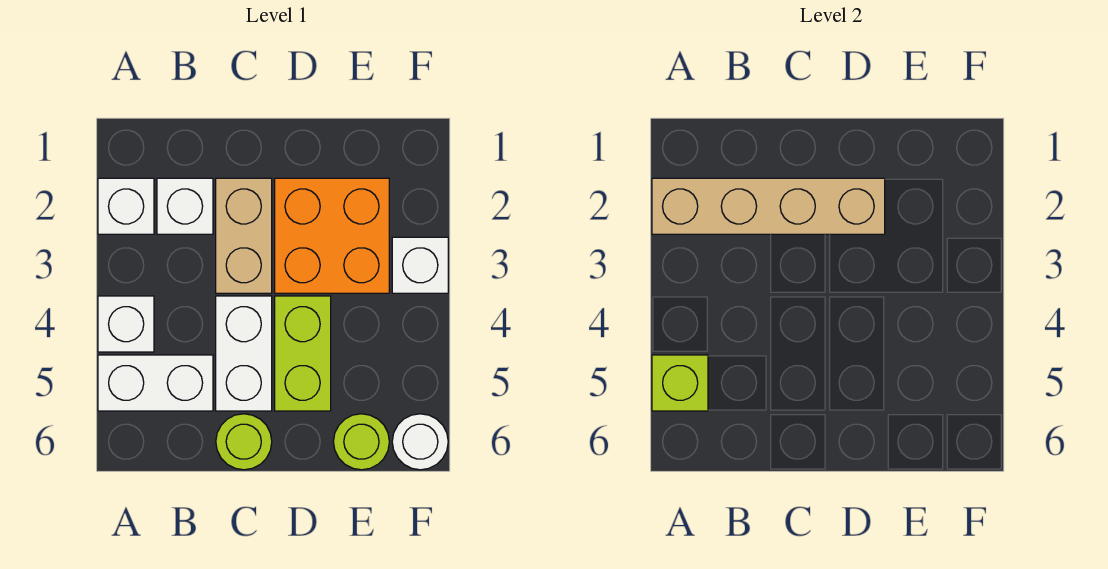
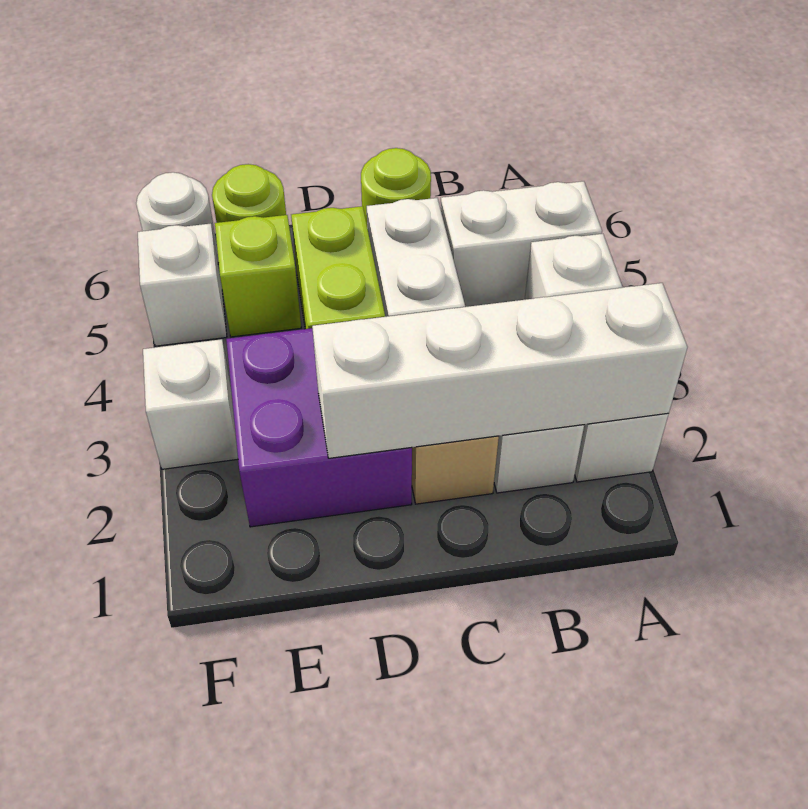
tan 1x4 brick [652,178,885,234] -> white 1x4 brick [312,283,687,458]
lime 1x1 brick [652,355,708,411] -> lime 1x1 brick moved to [215,215,301,337]
orange 2x2 brick [275,178,389,293] -> purple 2x2 brick [226,328,412,527]
none -> white 1x1 brick [138,224,227,346]

